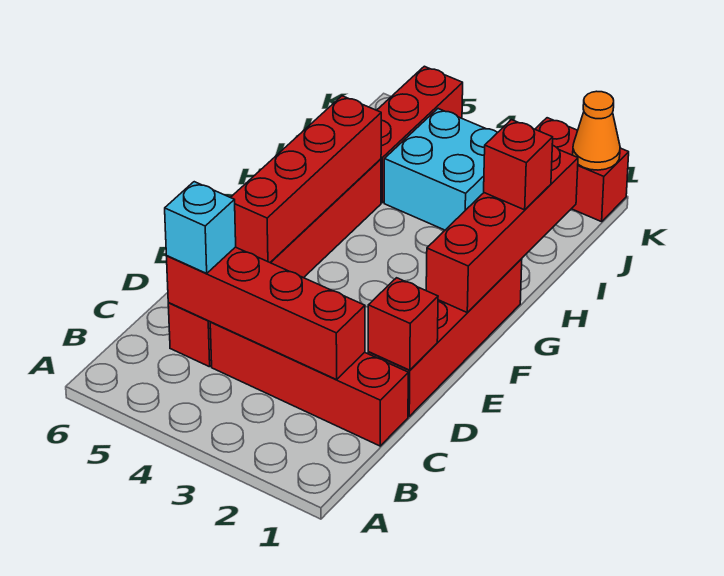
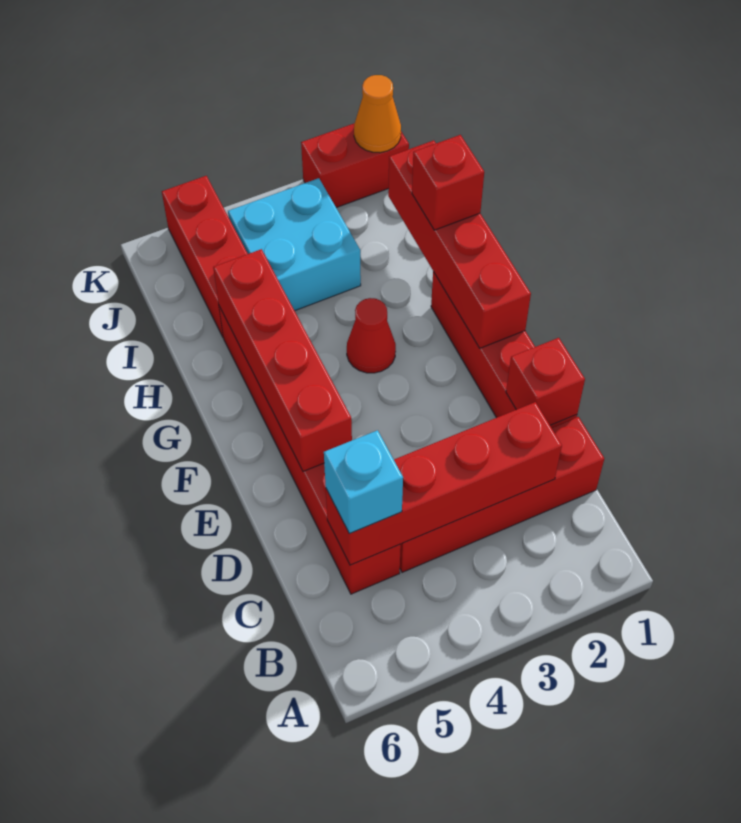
none -> red 1x1 cone [347,298,396,373]

